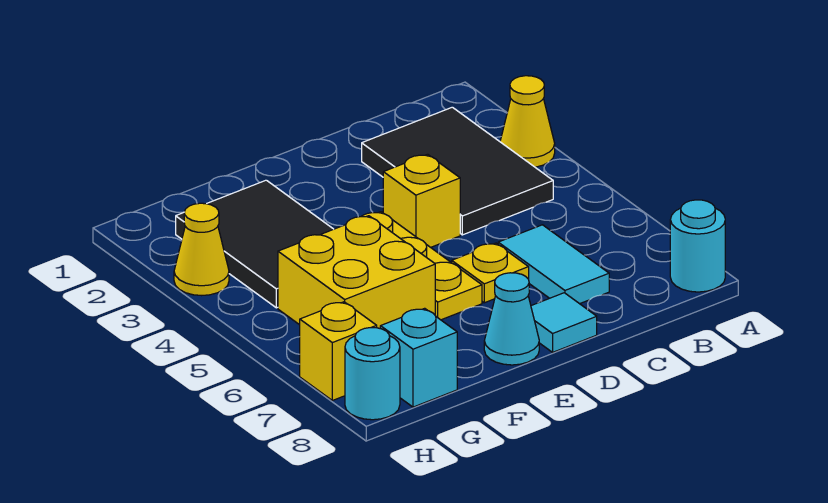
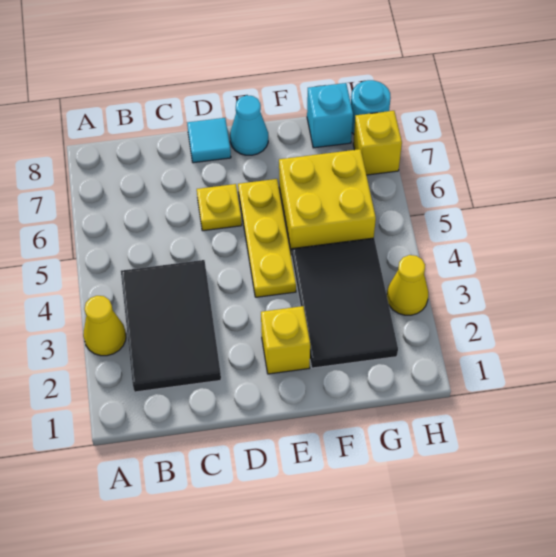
cyan 1x1 round brick [670,200,725,292] -> none
cyan 1x2 tile [498,225,609,304] -> none
yellow 1x1 brick [383,154,460,247] -> yellow 1x1 brick moved to [261,306,310,374]

